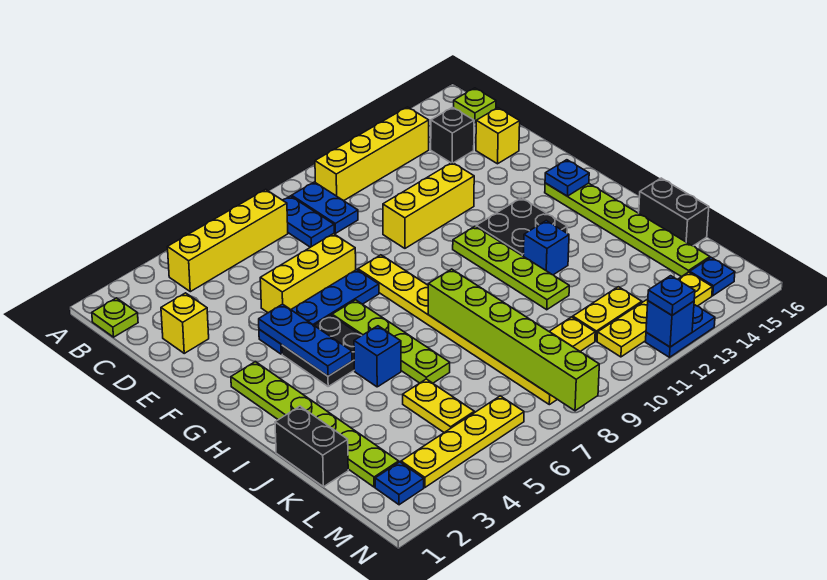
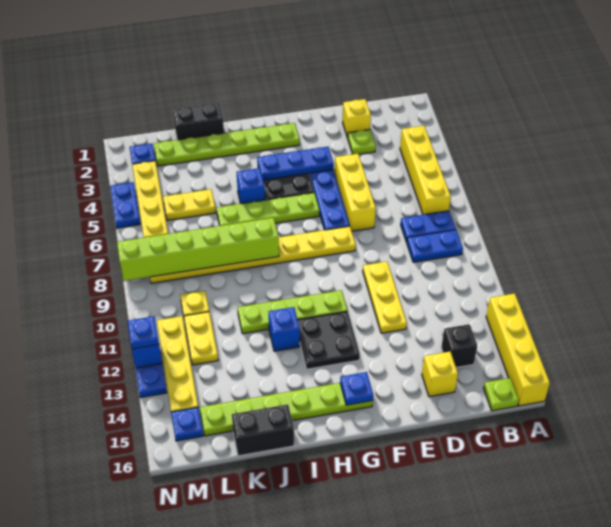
lime 1x1 plate [92,298,138,337] -> lime 1x1 plate moved to [348,129,376,154]
yellow 1x4 brick [315,107,429,201] -> yellow 1x4 brick moved to [486,294,550,406]
yellow 1x3 brick [383,162,474,248] -> yellow 1x3 plate [363,262,407,333]
none -> blue 1x2 plate [110,182,140,228]

